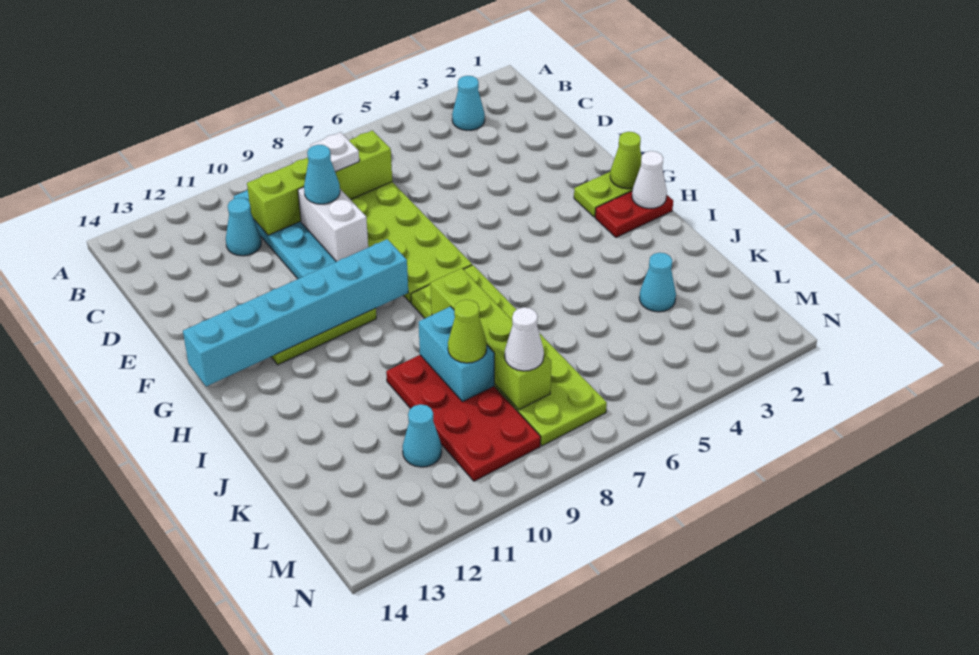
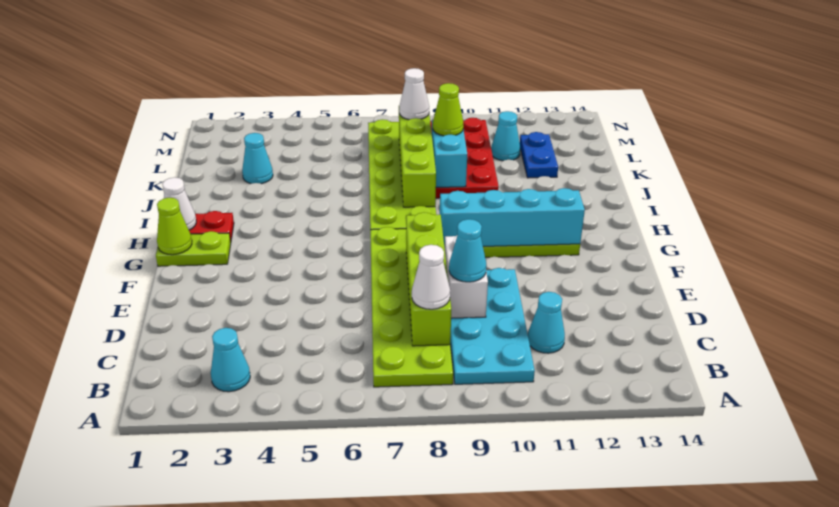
lime 1x4 brick [247,131,392,235] -> lime 1x4 brick turned to [406,212,451,346]
white 1x1 plate [311,132,359,172] -> white 1x1 cone [412,245,450,309]
cyan 1x6 brick [183,239,408,386] -> cyan 1x4 brick [440,188,585,247]
none -> blue 1x2 plate [520,132,558,178]

